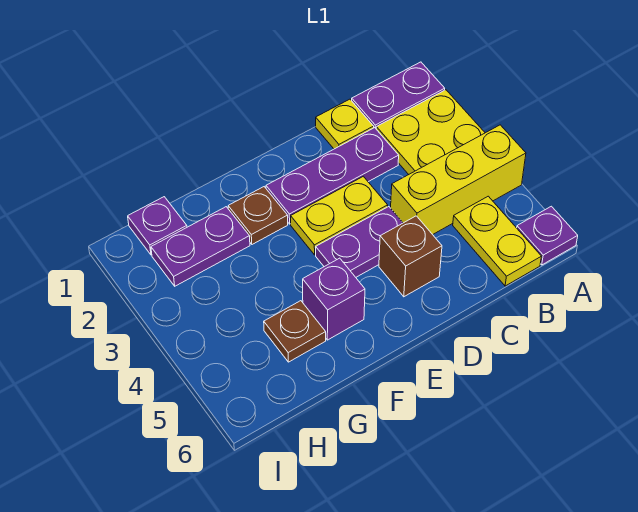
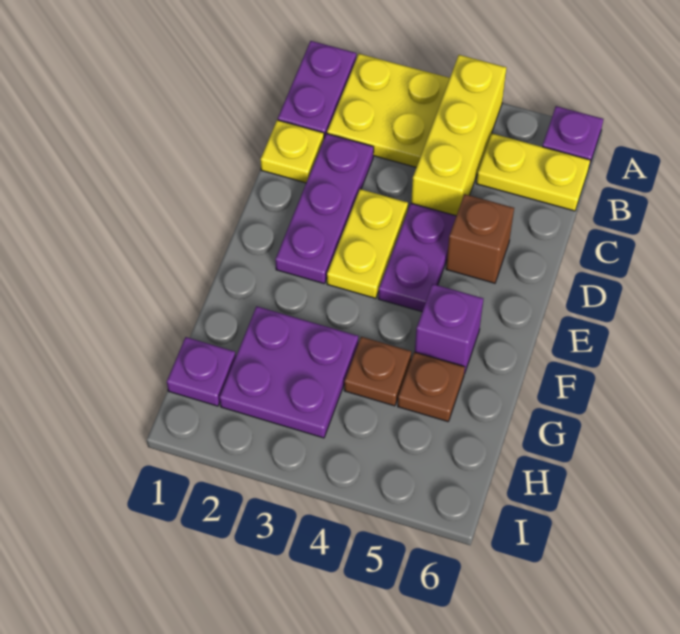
brown 1x1 plate [228,187,288,244] -> brown 1x1 plate moved to [344,337,411,406]
purple 1x2 plate [151,207,250,286] -> purple 2x2 plate [220,306,358,438]

